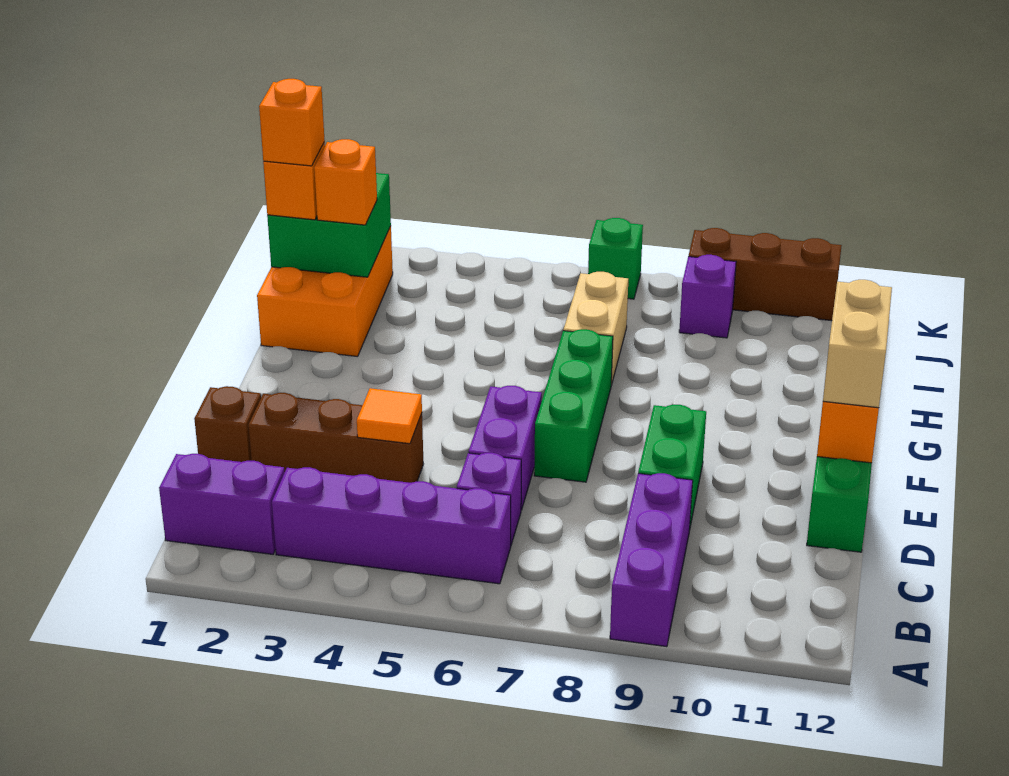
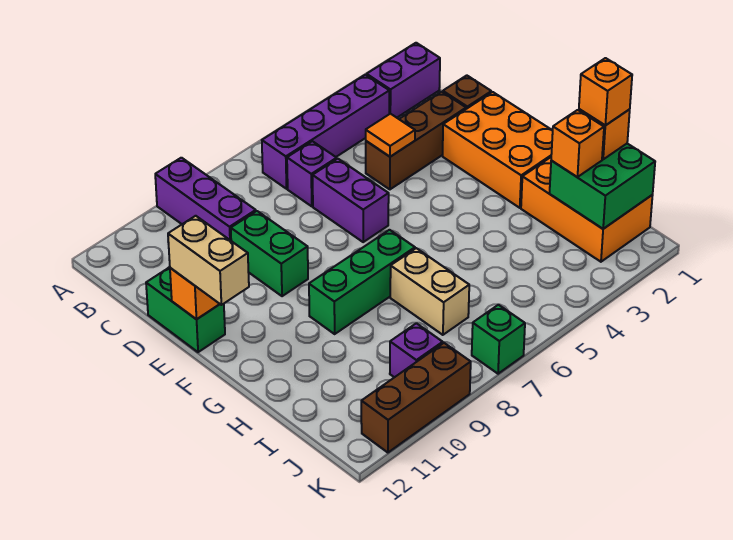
none -> orange 2x3 brick [443,92,553,208]
green 1x3 brick [534,329,613,482] -> green 1x3 brick turned to [309,230,415,334]

